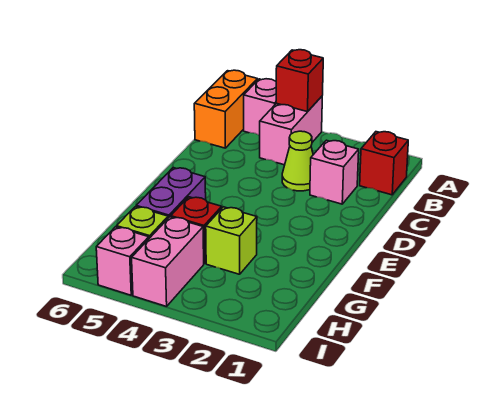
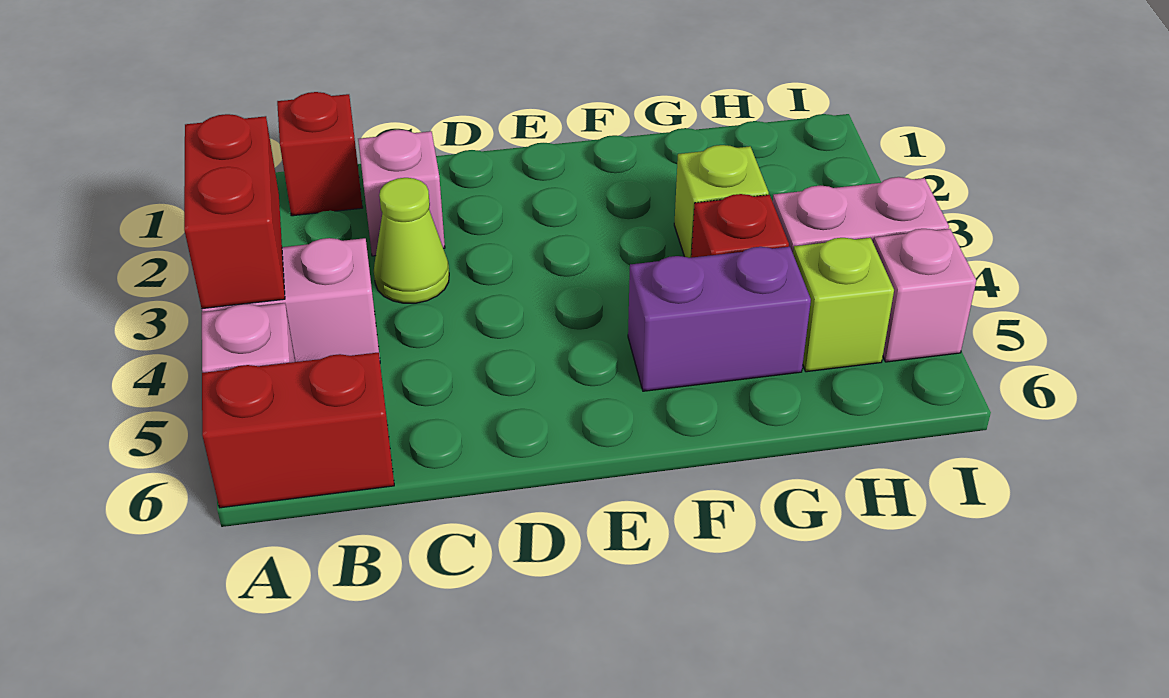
red 1x1 brick [276,50,323,112] -> red 1x2 brick [184,114,285,309]
orange 1x2 brick [194,70,258,148] -> red 1x2 brick [202,353,394,508]

